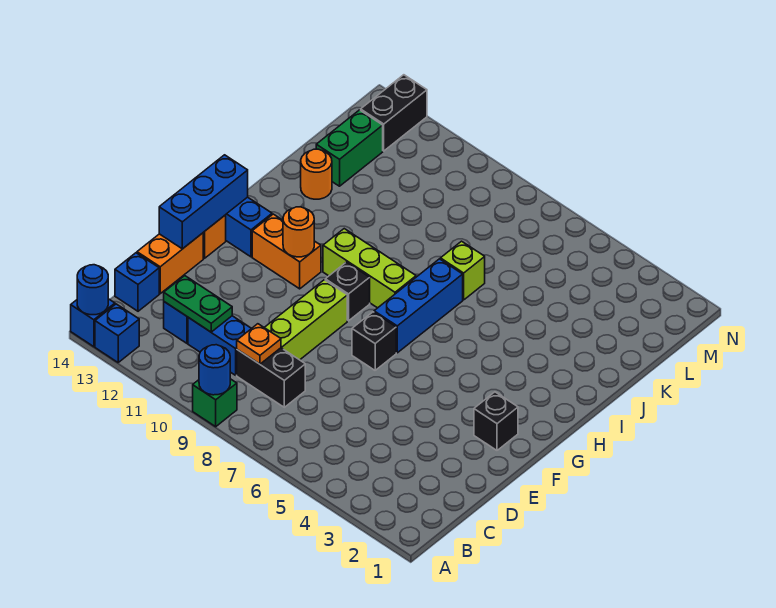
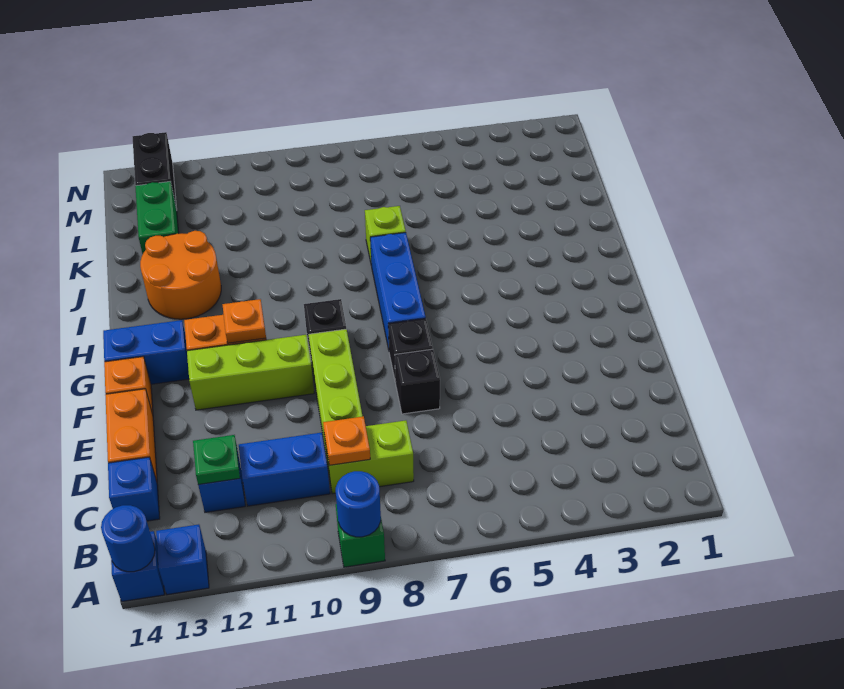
black 1x2 brick [237,348,305,407] -> lime 1x2 brick [324,420,414,494]
green 1x2 plate [164,276,232,332] -> green 1x1 plate [193,435,240,485]
blue 1x3 brick [159,155,248,249] -> none
black 1x1 brick [474,392,518,450] -> black 1x1 brick moved to [395,349,440,414]
orange 1x1 round brick [283,207,314,257] -> orange 1x1 plate [222,299,266,343]
lime 1x3 brick [323,229,416,308] -> lime 1x3 brick moved to [187,335,314,410]
orange 1x1 round brick [301,149,332,199] -> orange 2x2 round brick [140,231,221,319]

